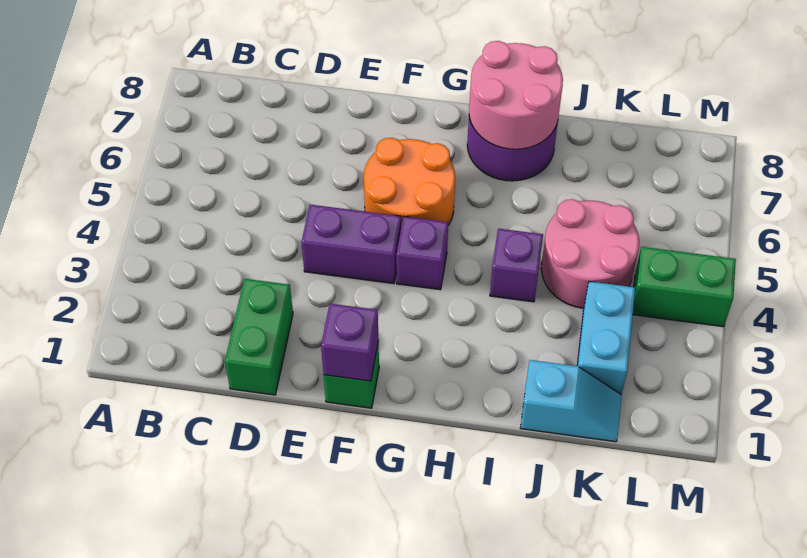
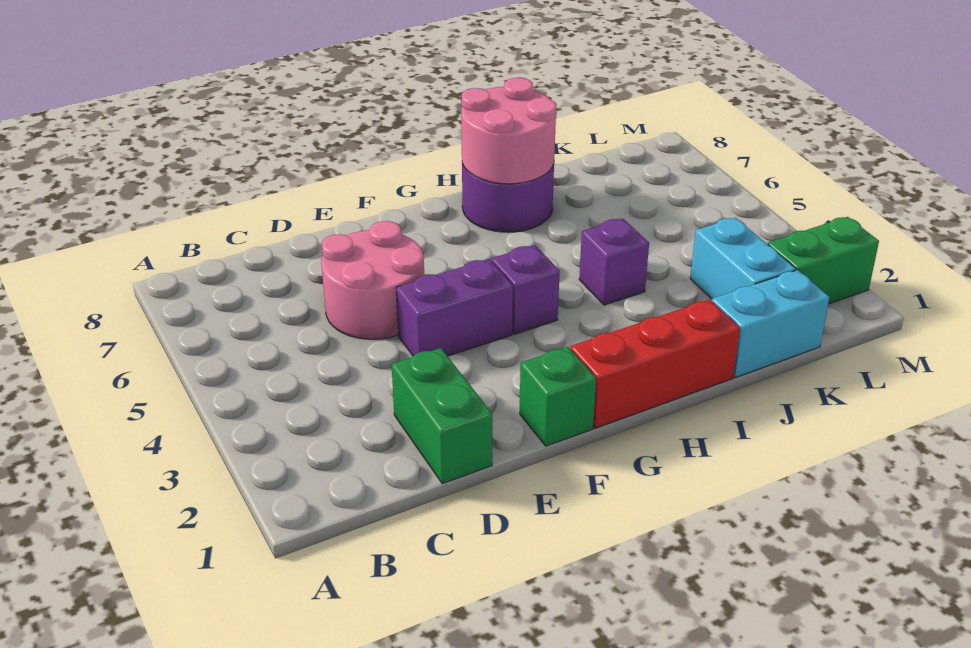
purple 1x1 brick [321,304,378,381] -> none
orange 2x2 round brick [364,138,455,227] -> none
none -> red 1x3 brick [570,299,740,428]
cyan 1x2 slope [520,360,622,442] -> cyan 1x2 brick [712,270,829,378]
pink 2x2 round brick [541,199,639,308] -> pink 2x2 round brick moved to [321,221,424,339]
green 1x2 brick [633,247,736,327] -> green 1x2 brick moved to [768,217,879,304]

